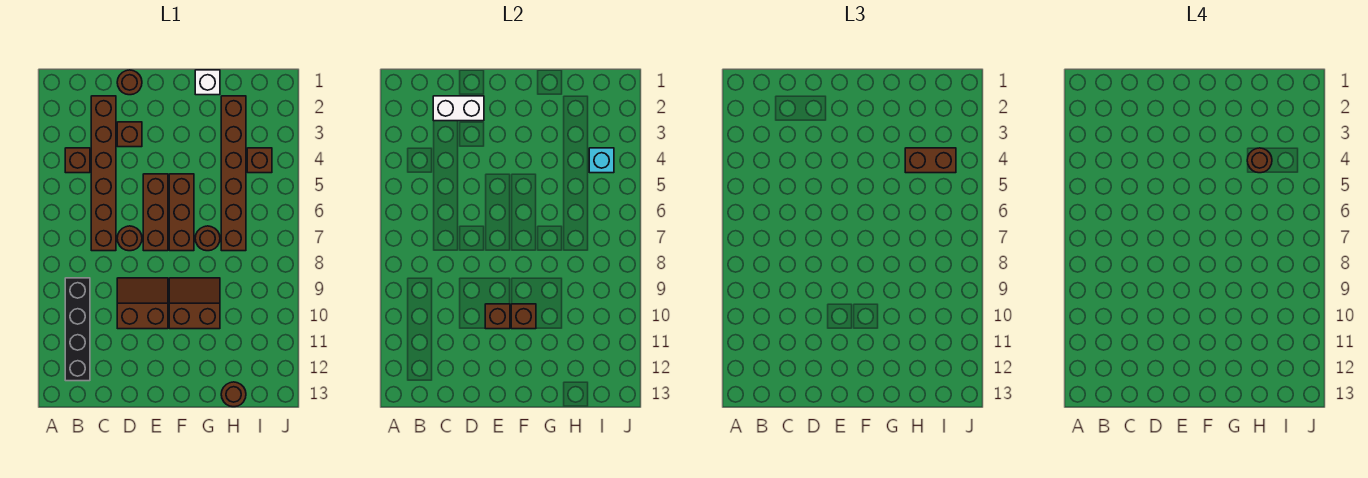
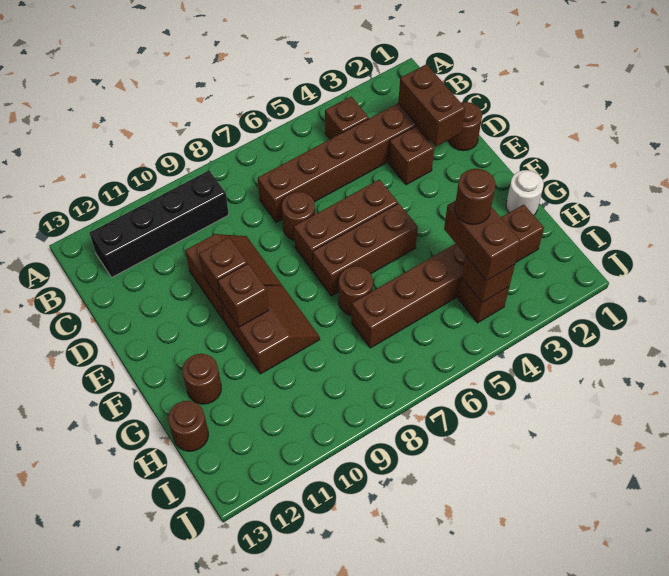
white 1x2 brick [433,96,484,121] -> brown 1x2 brick [398,64,465,146]
white 1x1 brick [195,70,220,95] -> white 1x1 round brick [506,170,544,215]
none -> brown 1x1 round brick [183,354,221,404]
cyan 1x1 brick [589,148,614,173] -> brown 1x1 brick [462,256,515,302]

